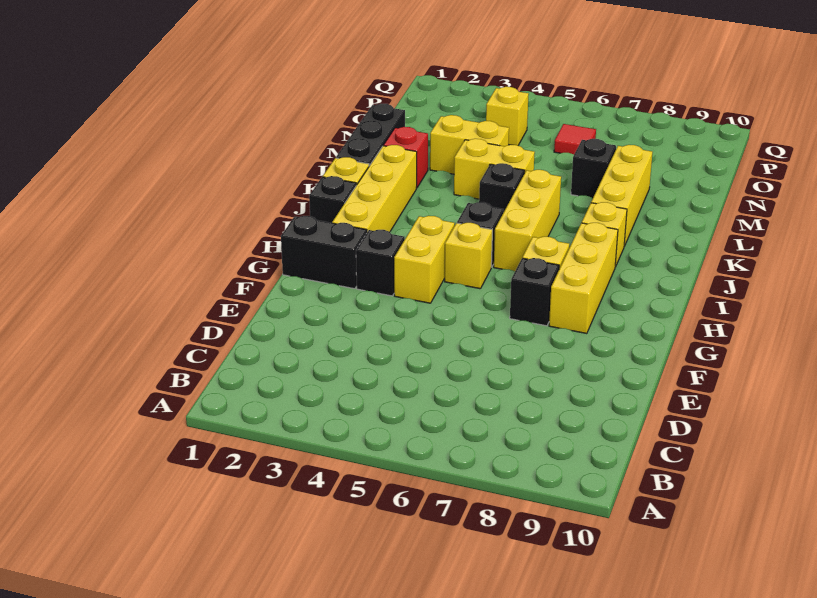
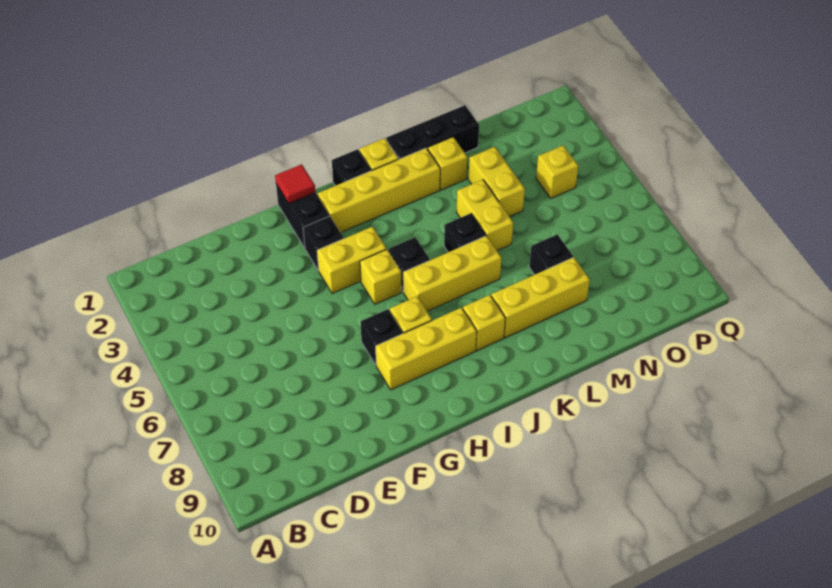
red 1x1 brick [384,127,428,188] -> yellow 1x1 brick [428,137,467,190]
red 1x1 tile [554,124,596,154] -> red 1x1 tile moved to [275,164,315,203]

